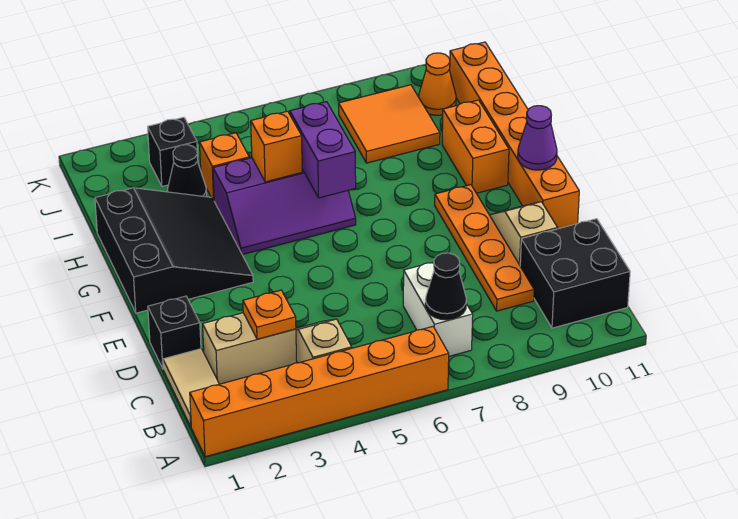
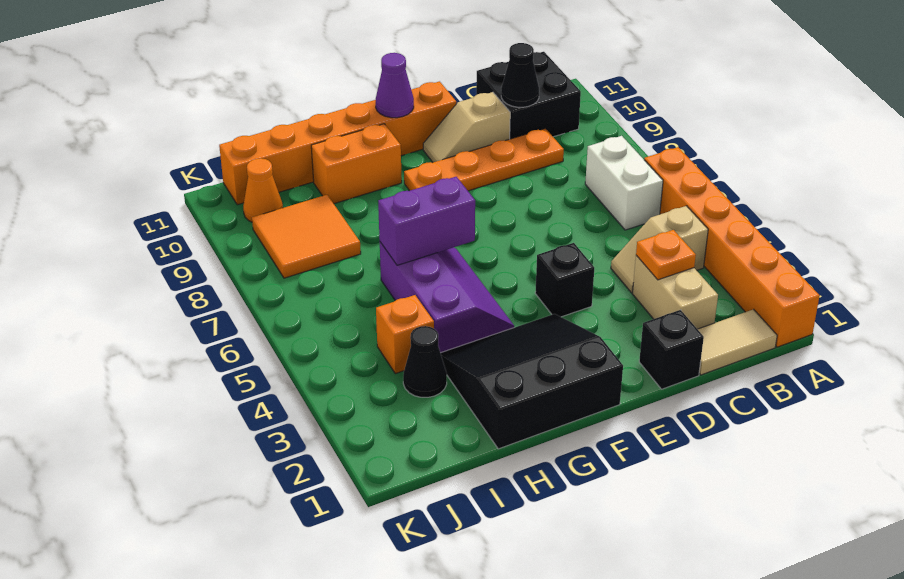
white 1x2 brick [403,262,473,356] -> white 1x2 brick turned to [585,136,663,230]
black 1x1 cone [425,253,466,320] -> black 1x1 cone moved to [501,43,539,107]
orange 1x1 brick [251,111,302,182] -> none
black 1x1 brick [148,117,198,186] -> black 1x1 brick moved to [535,243,594,317]

